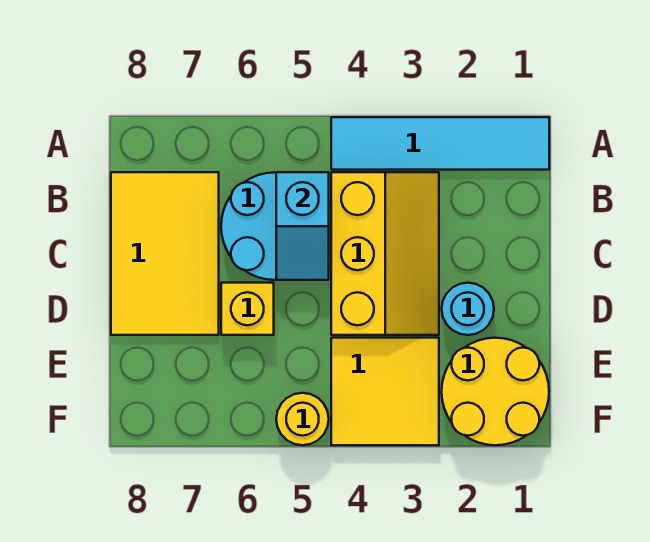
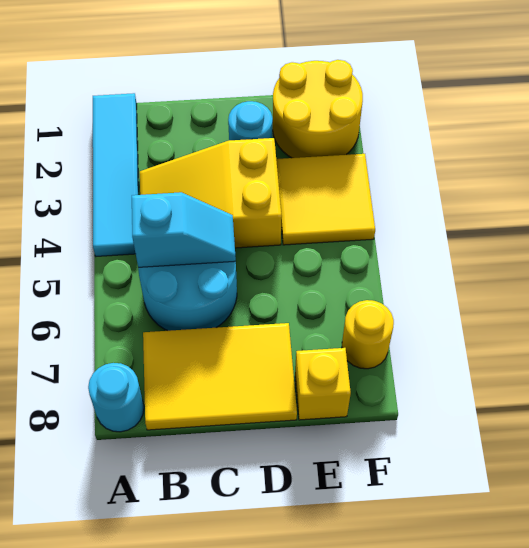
none -> cyan 1x1 round brick [88,363,144,432]
yellow 2x3 slope [331,172,439,335] -> yellow 2x3 slope turned to [140,138,282,248]
yellow 1x1 brick [221,283,274,335] -> yellow 1x1 brick moved to [295,348,351,420]
yellow 1x1 round brick [276,393,329,445] -> yellow 1x1 round brick moved to [342,300,394,369]

